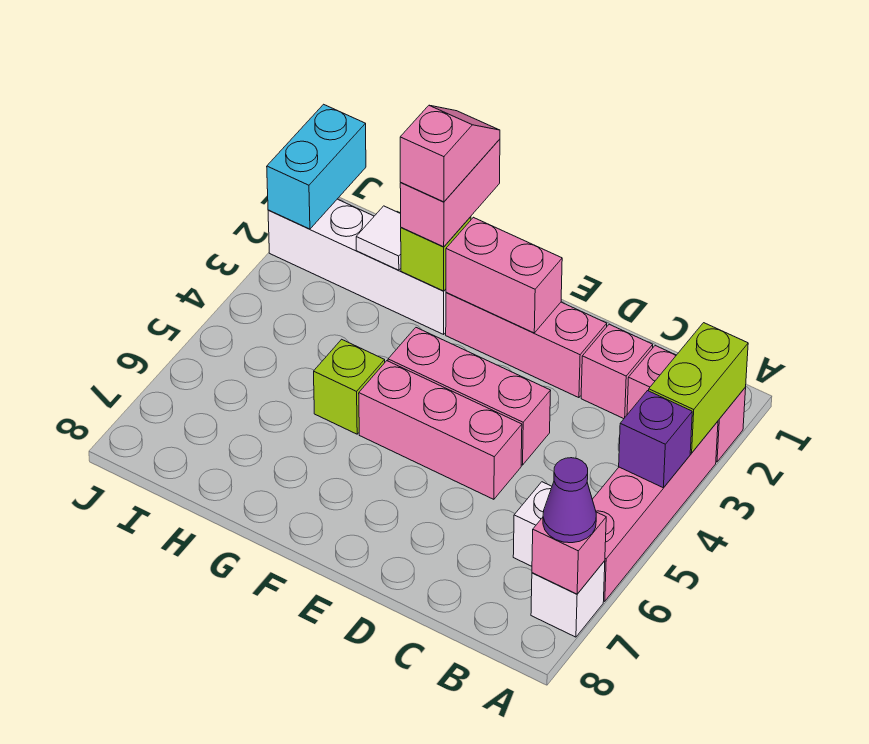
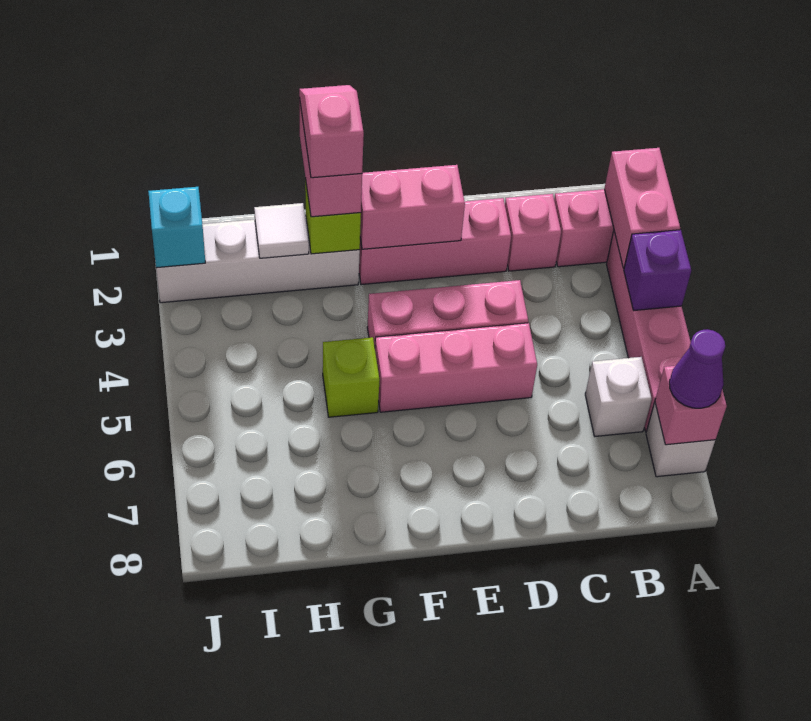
lime 1x2 brick [649,323,748,453] -> pink 1x2 brick [604,148,680,268]
cyan 1x2 brick [267,104,366,229] -> cyan 1x1 brick [148,187,205,268]

